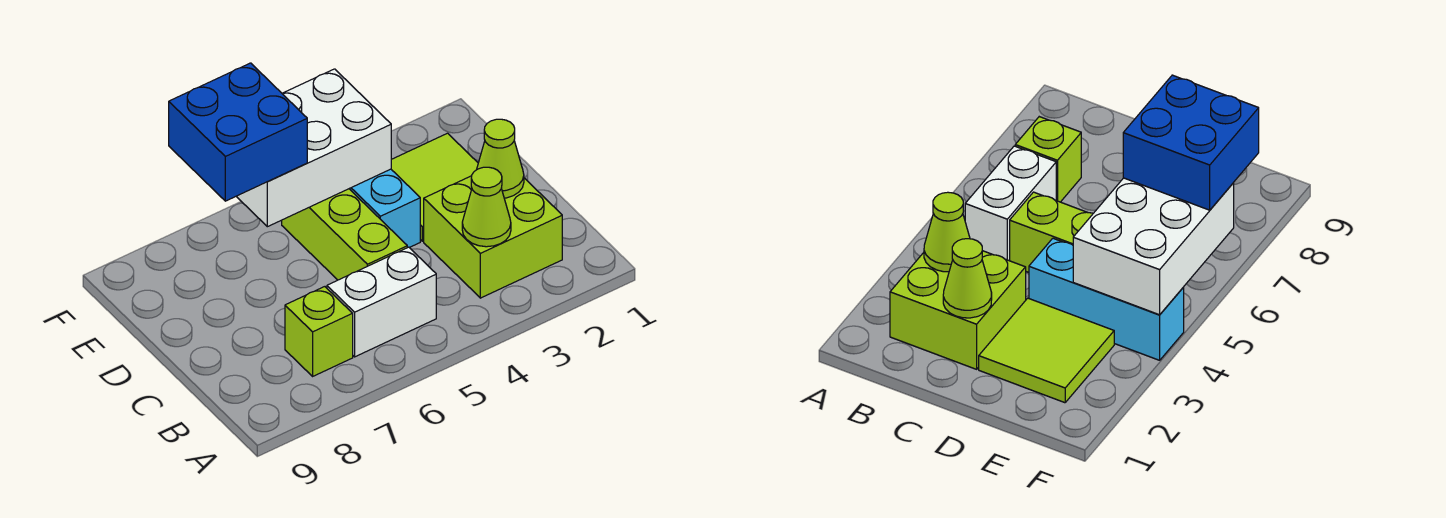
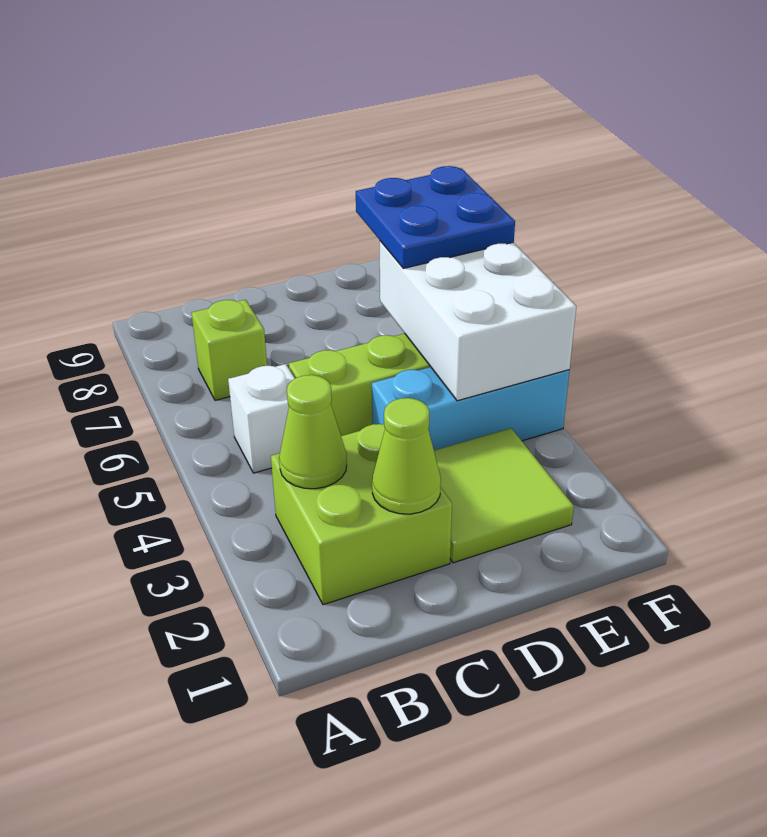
white 1x2 brick [327,247,436,357] -> white 1x1 brick [228,364,295,473]
blue 2x2 brick [169,63,307,201] -> blue 2x2 plate [356,166,515,268]

